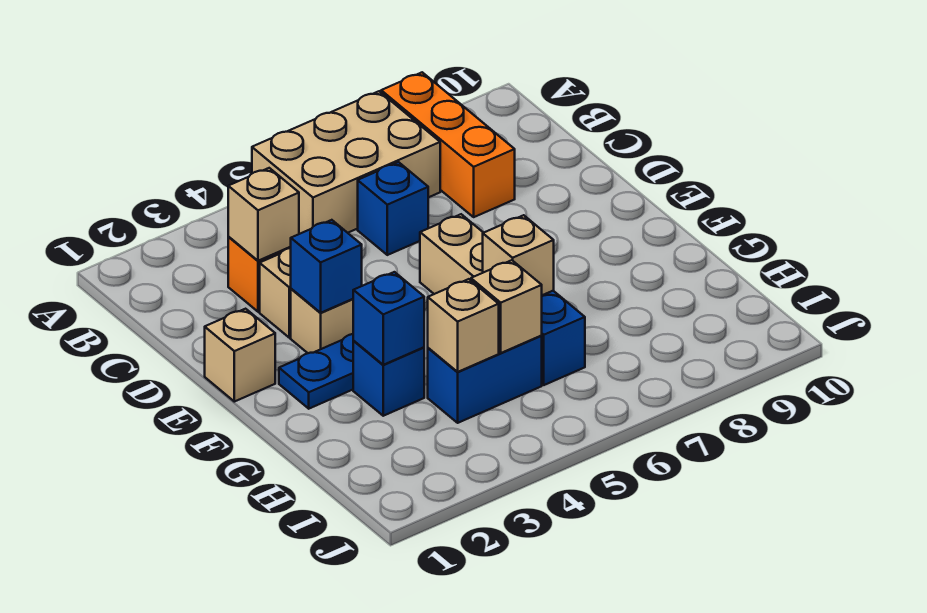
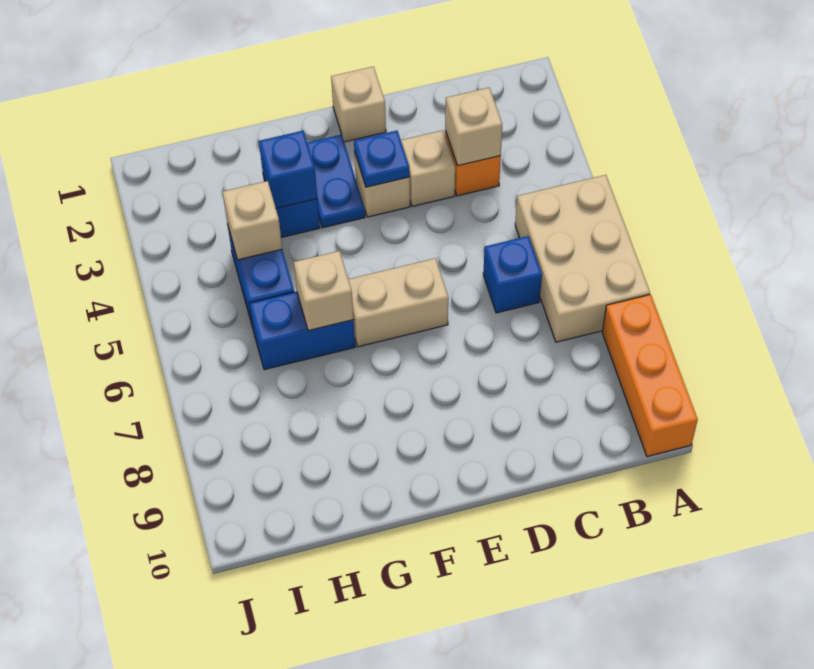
orange 1x3 brick [381,72,515,217] -> orange 1x3 brick turned to [602,294,698,457]
blue 1x1 brick [291,220,362,313] -> blue 1x1 plate [354,131,410,187]
tan 1x1 brick [471,260,542,353] -> none

